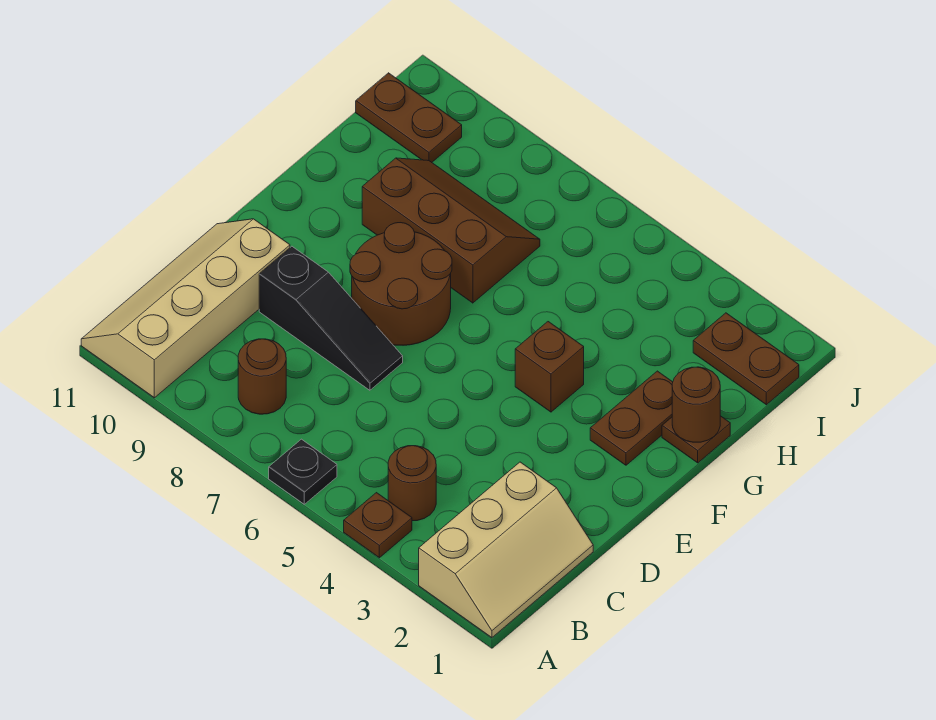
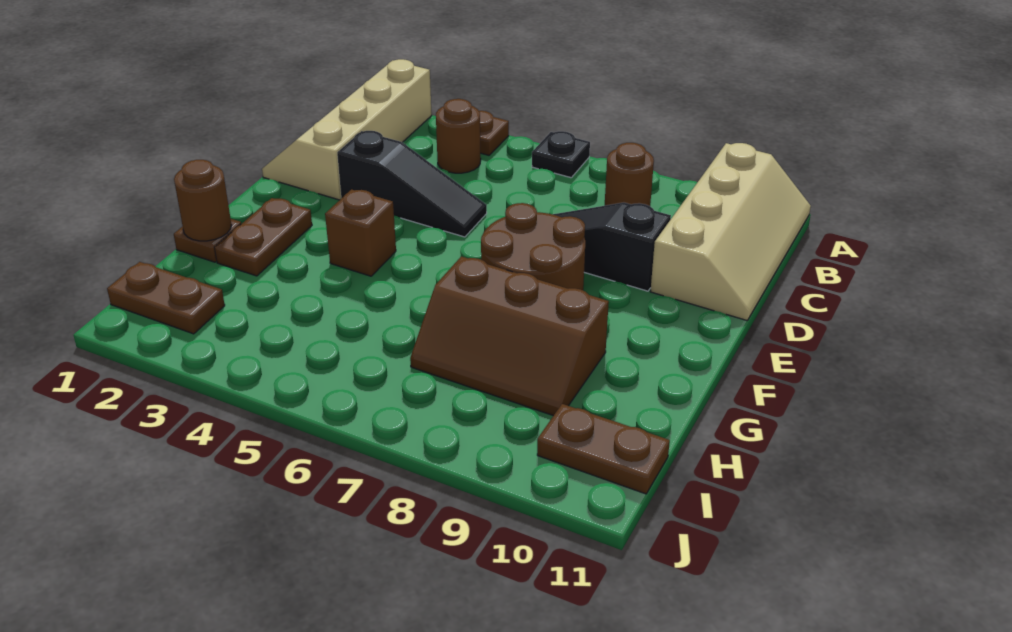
tan 2x3 slope [419,462,593,638] -> tan 2x4 slope [262,59,432,200]
none -> black 1x3 slope [337,131,487,237]

